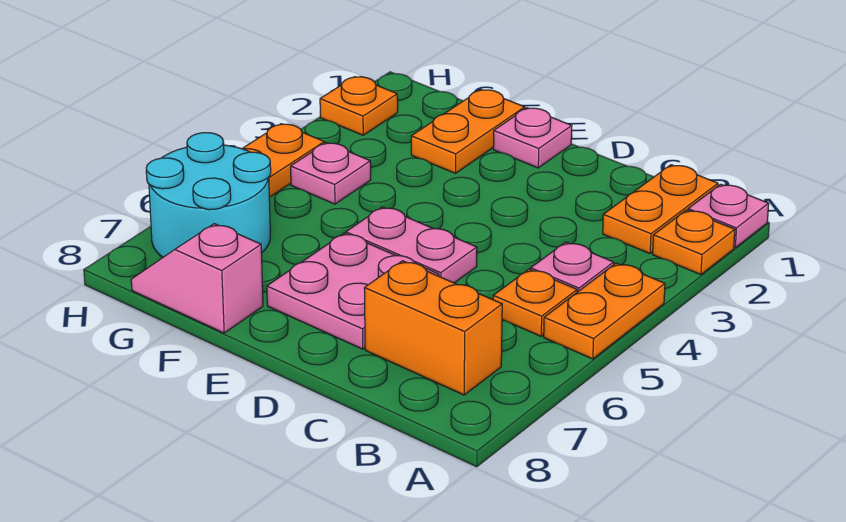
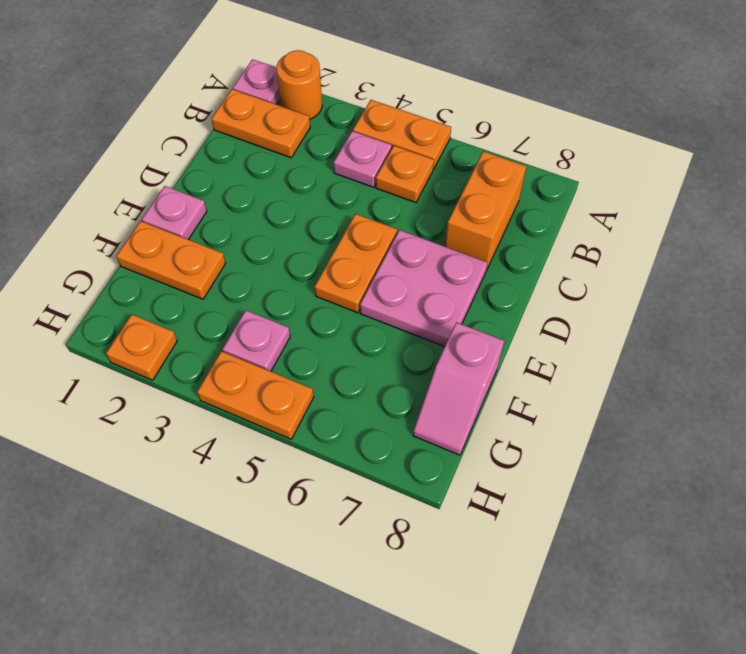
orange 1x1 plate [653,210,735,275] -> orange 1x1 round brick [277,50,322,119]
pink 1x2 plate [346,207,477,283] -> orange 1x2 plate [315,214,397,313]
cyan 2x2 round brick [146,133,271,257] -> none

